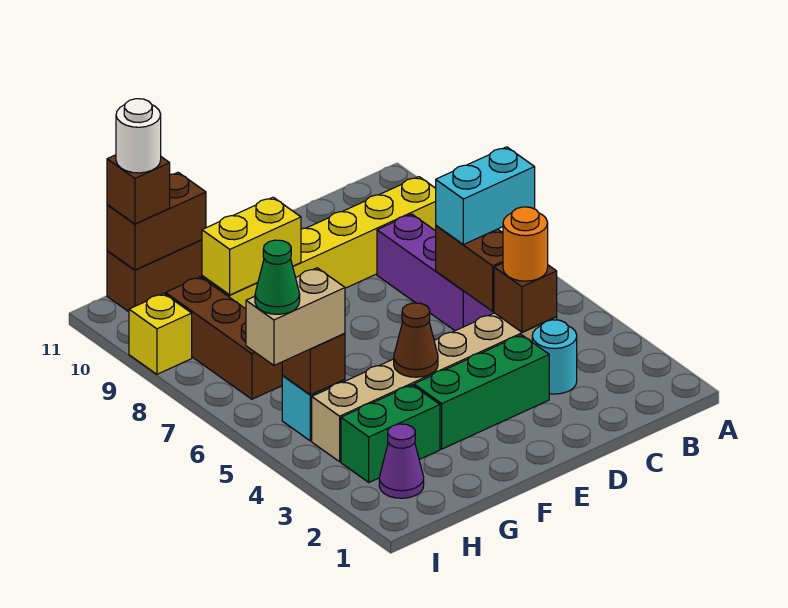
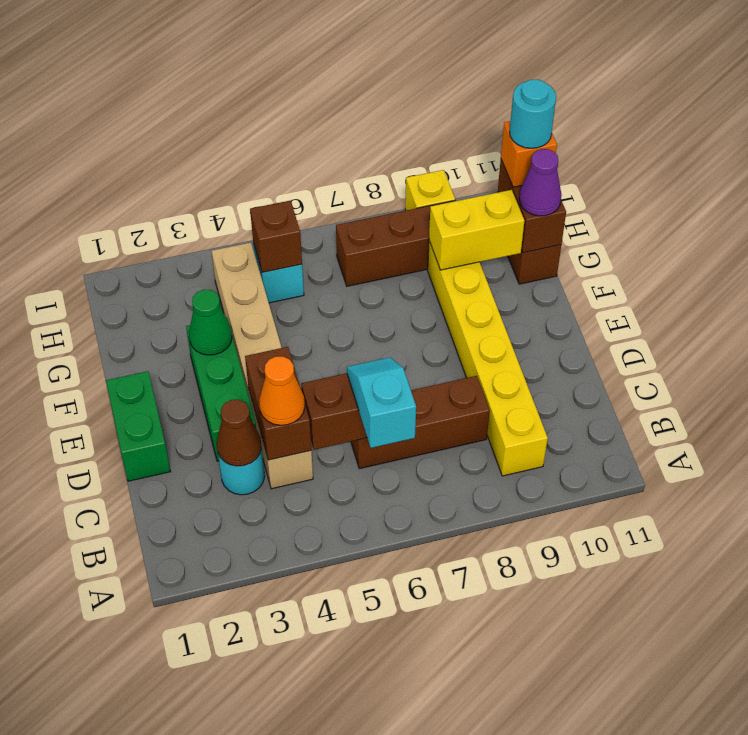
cyan 1x2 brick [436,147,535,245] -> cyan 1x2 slope [347,358,416,448]
brown 1x1 brick [494,263,557,332] -> brown 1x2 brick [245,347,311,460]
orange 1x1 round brick [503,207,548,281] -> orange 1x1 cone [259,357,305,425]
purple 1x3 brick [377,214,494,331] -> brown 1x3 brick [351,376,490,469]
brown 1x1 cone [394,303,438,377] -> brown 1x1 cone moved to [217,400,262,466]
yellow 1x2 brick [202,197,301,295] -> yellow 1x2 brick turned to [429,190,525,270]
green 1x2 brick [341,385,440,482] -> green 1x2 brick moved to [106,371,171,481]
purple 1x1 cone [379,424,424,498] -> purple 1x1 cone moved to [519,149,562,216]
tan 1x2 brick [246,268,345,365] -> none
brown 1x1 brick [107,155,170,224] -> orange 1x1 brick [501,121,557,187]
white 1x1 round brick [116,99,161,173] -> cyan 1x1 round brick [510,80,556,148]
green 1x1 cone [255,240,300,314] -> green 1x1 cone moved to [189,290,232,355]

